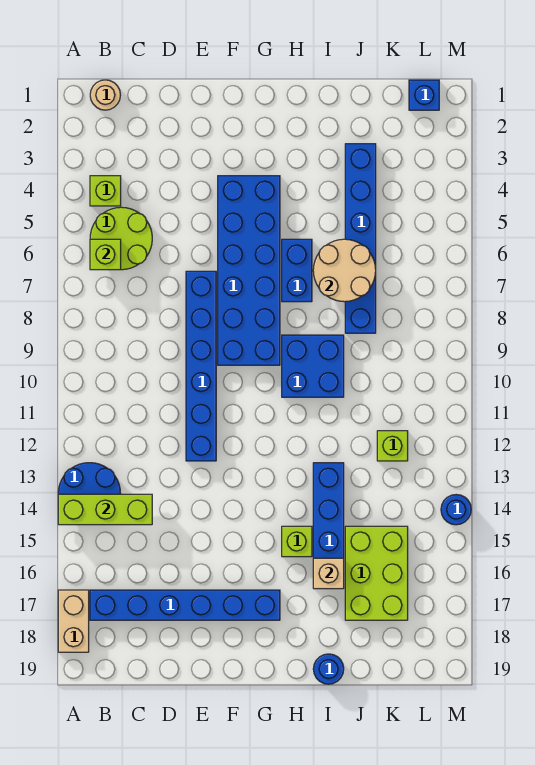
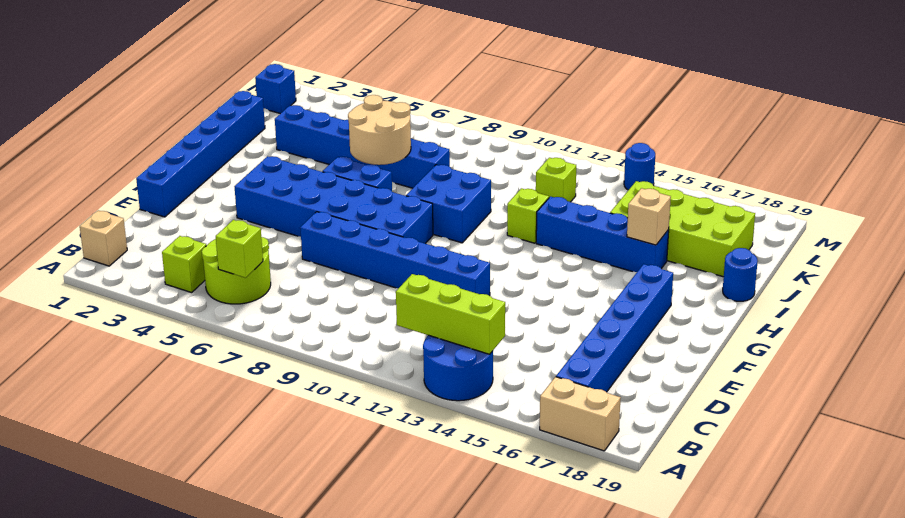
lime 1x3 brick [58,494,152,525] -> lime 1x3 brick turned to [396,274,505,354]
tan 1x1 round brick [90,80,120,110] -> tan 1x1 brick [80,211,127,266]
none -> blue 1x6 brick [136,91,265,217]
lime 1x1 brick [282,526,312,557] -> lime 1x1 brick moved to [507,188,549,243]
lime 2x3 brick [345,526,408,620] -> lime 2x4 brick [610,181,755,277]

